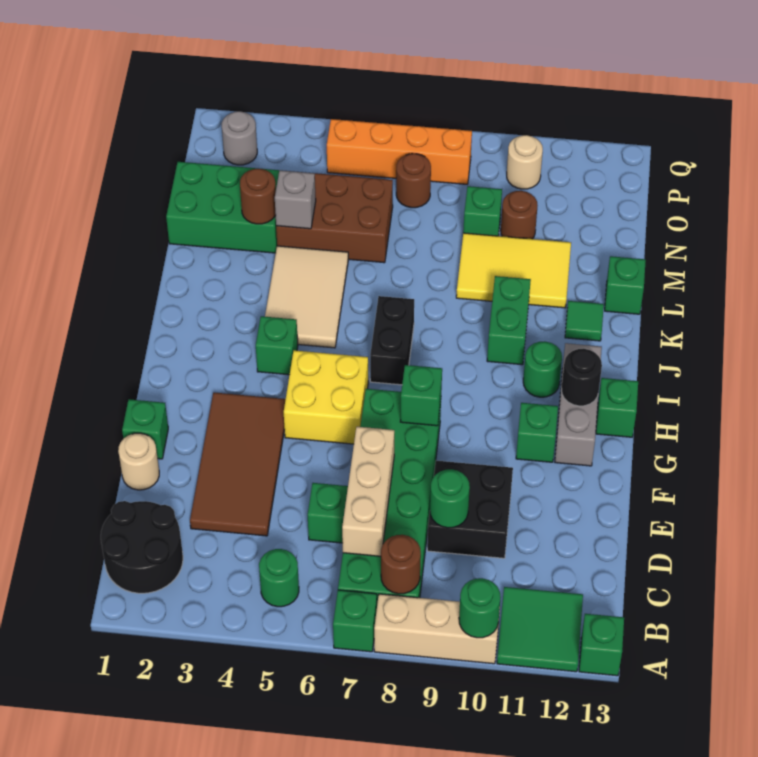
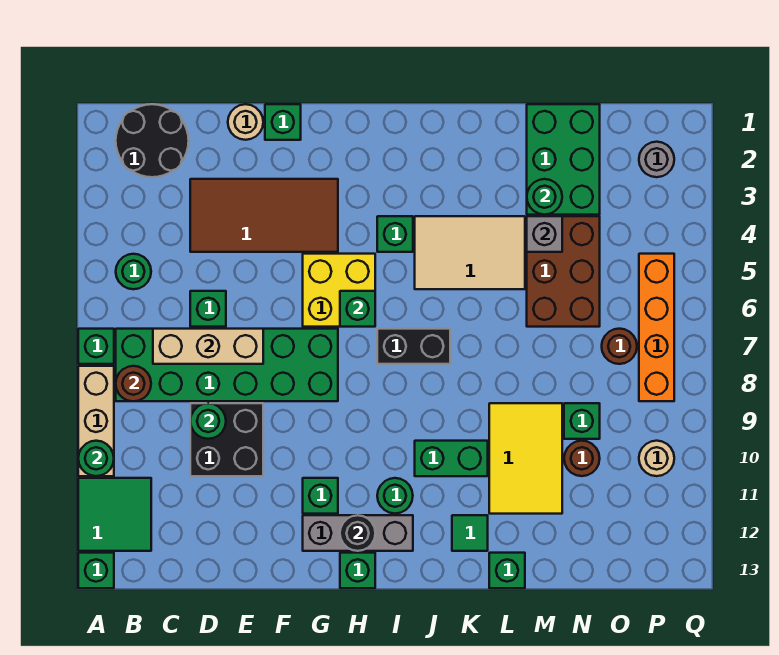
green 1x1 brick [400,365,442,426] -> green 1x1 brick moved to [340,291,375,327]
brown 1x1 round brick [240,169,276,224] -> green 1x1 round brick [527,179,562,215]

